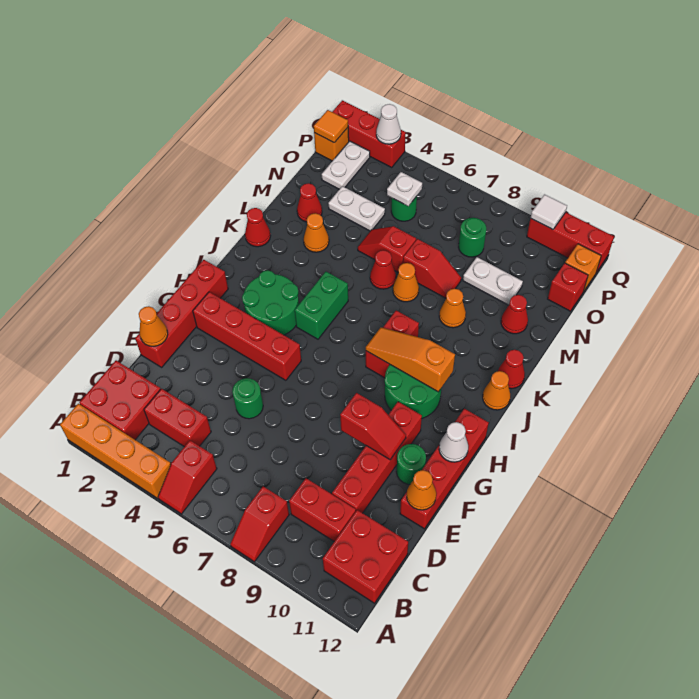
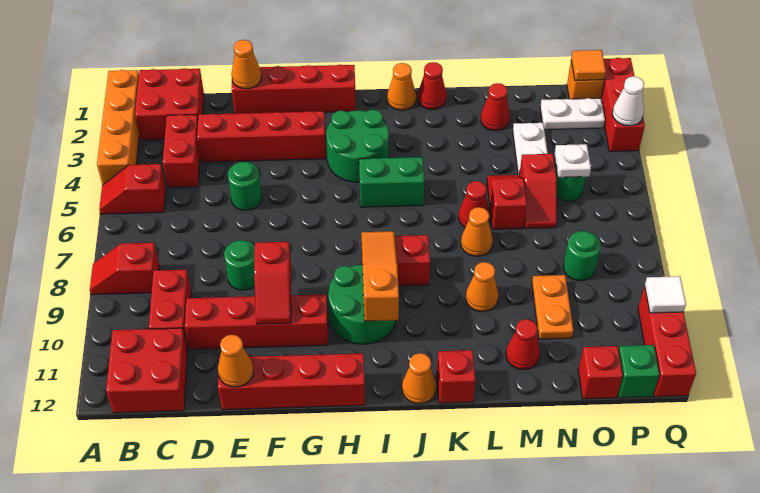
green 1x1 round brick [396,444,426,484] -> green 1x1 round brick moved to [224,240,255,290]
red 1x4 brick [193,292,301,380] -> red 1x4 brick turned to [197,111,326,162]
white 1x1 cone [439,422,468,462] -> none
red 1x1 cone [498,350,525,389] -> red 1x1 brick [437,350,475,403]
orange 1x1 cone [304,213,329,252] -> orange 1x1 cone moved to [387,63,416,110]
red 1x2 slope [403,239,461,298] -> red 1x2 slope moved to [519,154,557,229]
white 1x2 plate [463,257,523,305] -> orange 1x2 plate [532,275,574,339]
orange 1x1 brick [565,244,601,292] -> green 1x1 brick [618,345,660,398]

